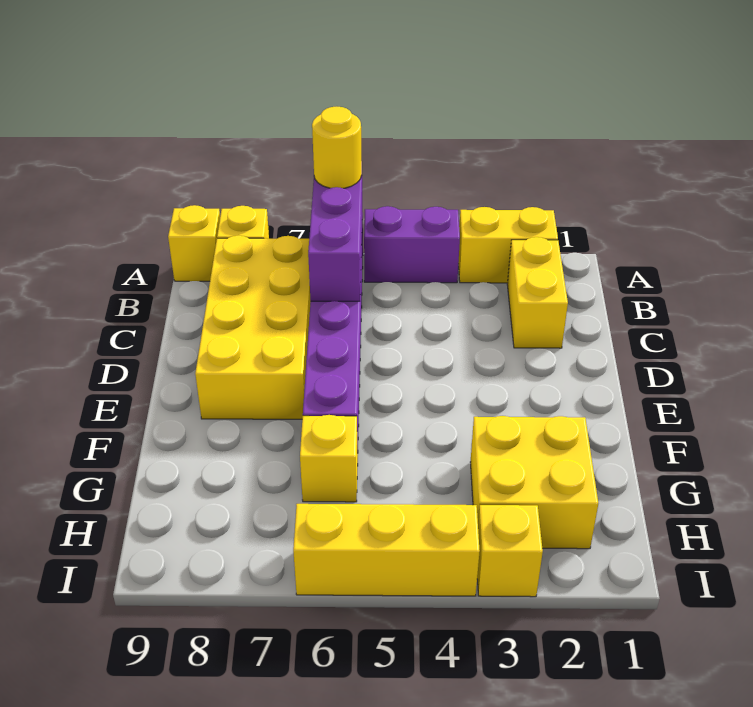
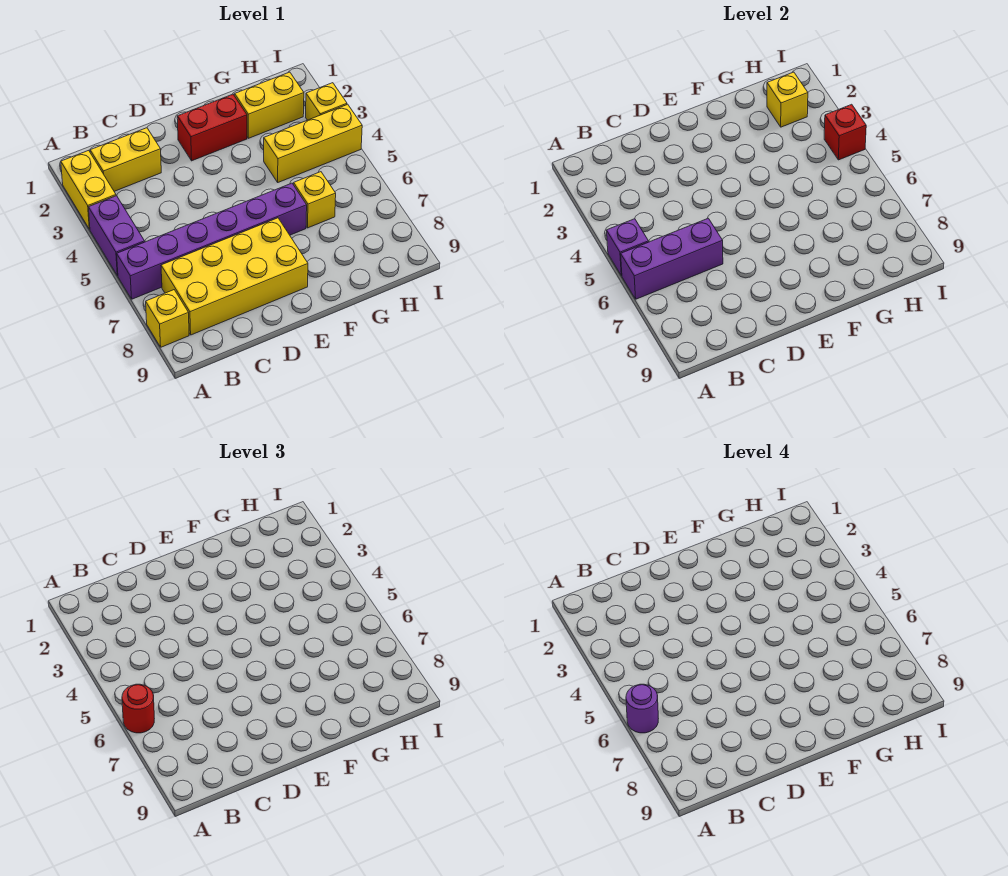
none -> purple 1x1 brick [607,219,649,276]
yellow 1x1 round brick [312,107,362,188] -> red 1x1 round brick [122,684,154,733]
none -> purple 1x1 round brick [626,684,658,733]
yellow 1x1 brick [168,205,220,281] -> yellow 1x1 brick moved to [767,72,808,127]
none -> red 1x2 brick [177,94,247,161]
yellow 2x2 brick [470,416,598,549] -> yellow 1x2 brick [235,72,304,138]
yellow 1x3 brick [293,504,480,596] -> yellow 1x3 brick turned to [264,104,362,182]
none -> red 1x1 brick [824,104,866,160]

